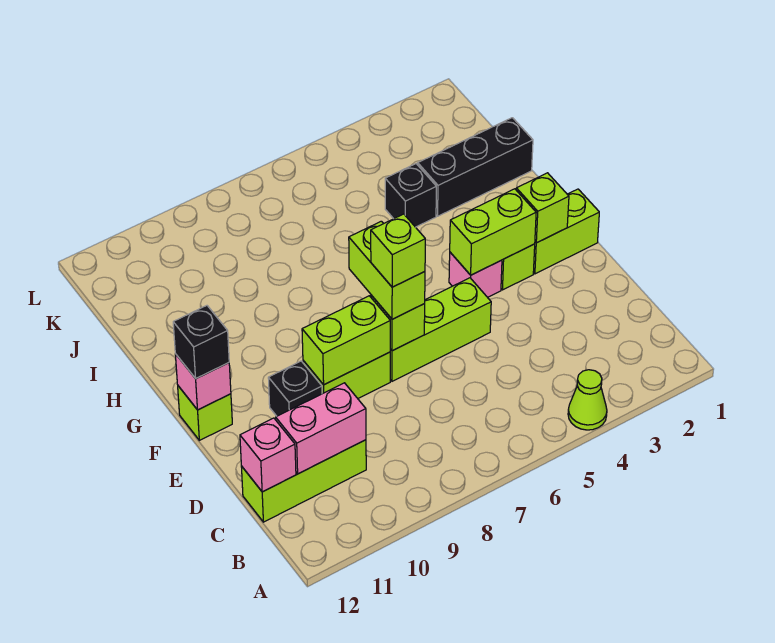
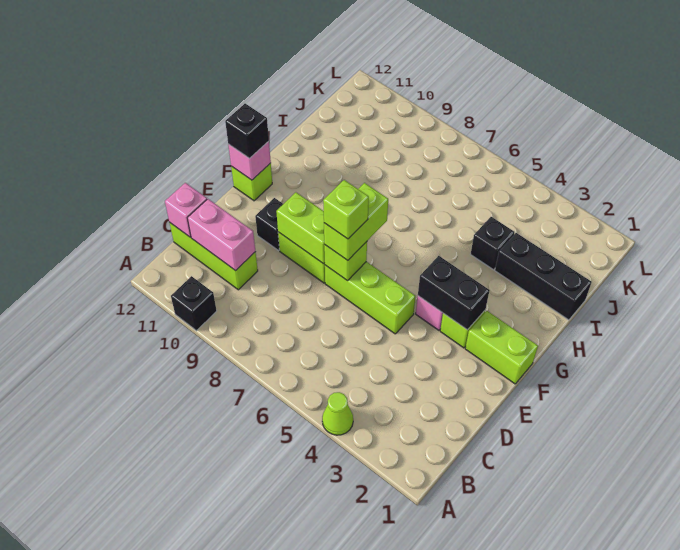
none -> black 1x1 brick [171,276,217,331]
lime 1x1 brick [516,173,569,243] -> none
lime 1x2 brick [450,189,536,275] -> black 1x2 brick [418,256,490,330]

